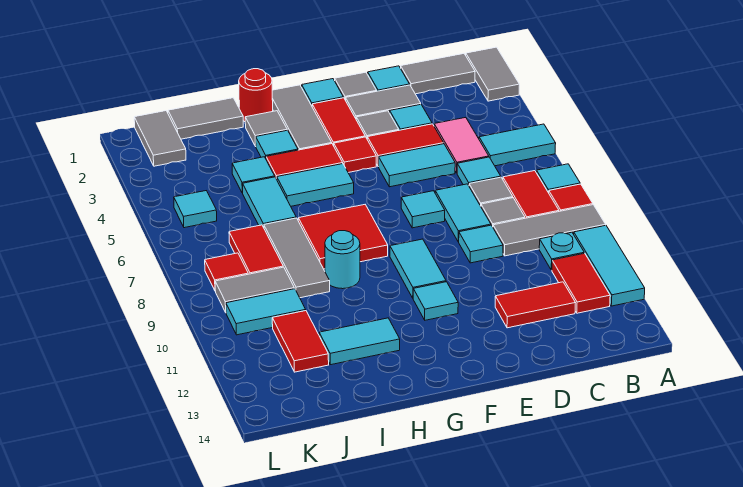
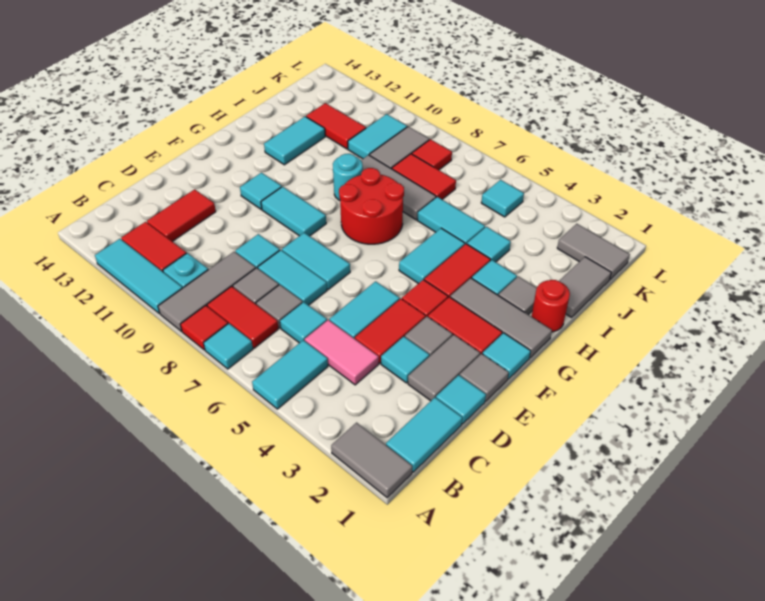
grey 1x2 tile [401,54,475,94] -> cyan 1x2 tile [386,398,462,472]
cyan 1x1 tile [401,191,445,228] -> cyan 1x2 tile [282,233,350,289]
red 2x2 tile [298,205,388,269] -> red 2x2 round brick [339,168,404,244]

